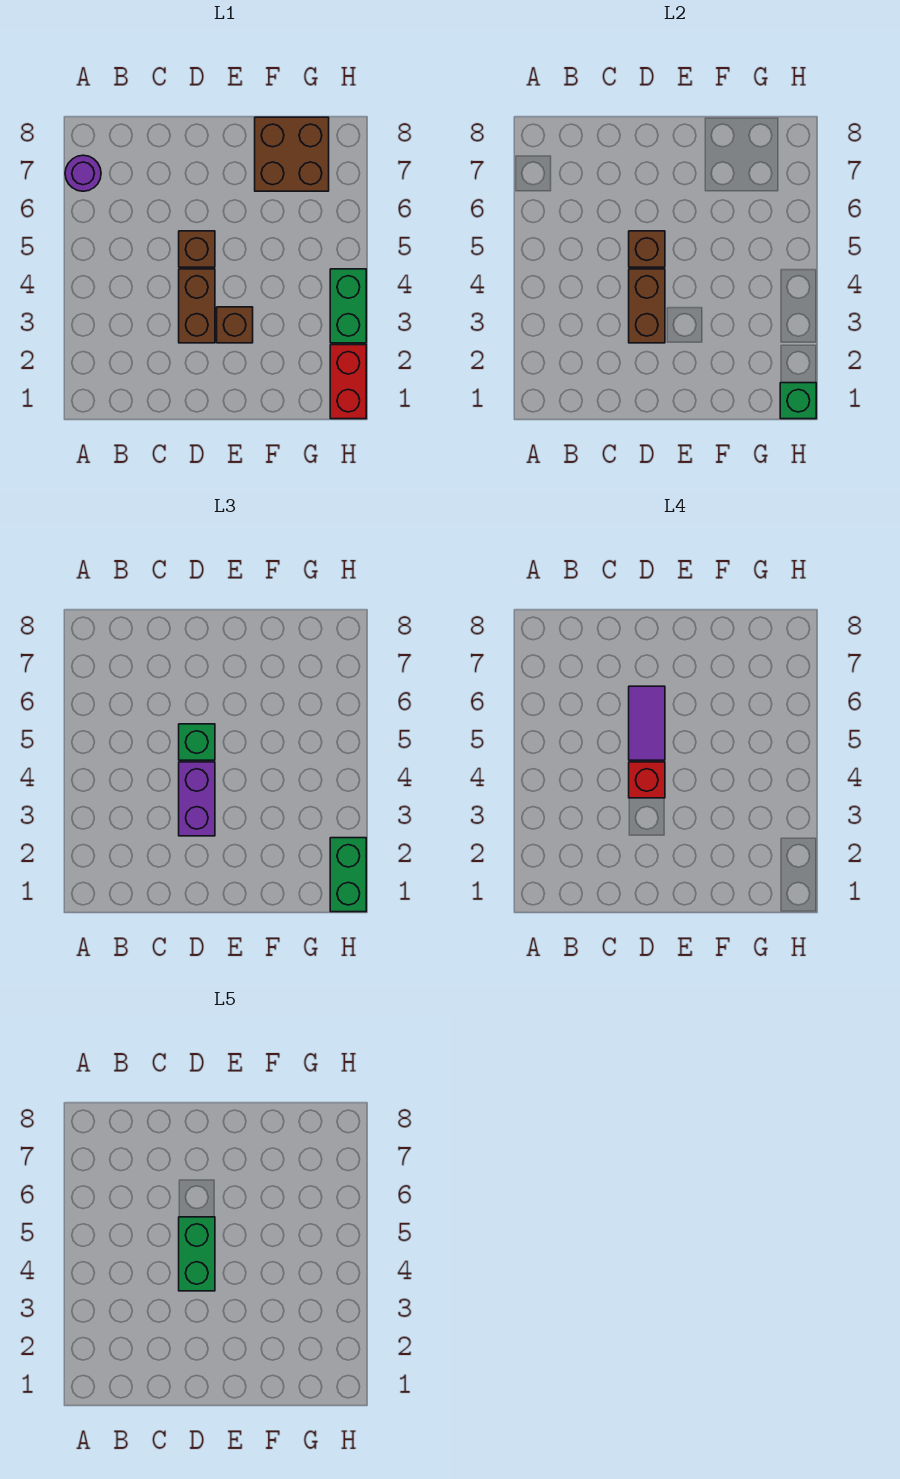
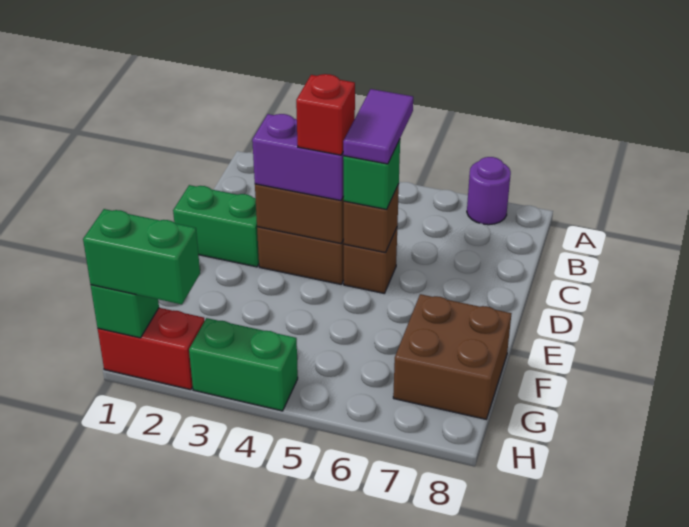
green 1x2 brick [179,1217,215,1291] -> green 1x2 brick moved to [173,185,259,267]
purple 1x2 tile [629,686,665,760] -> purple 1x2 tile turned to [343,89,413,164]
brown 1x1 brick [217,307,253,343] -> none

